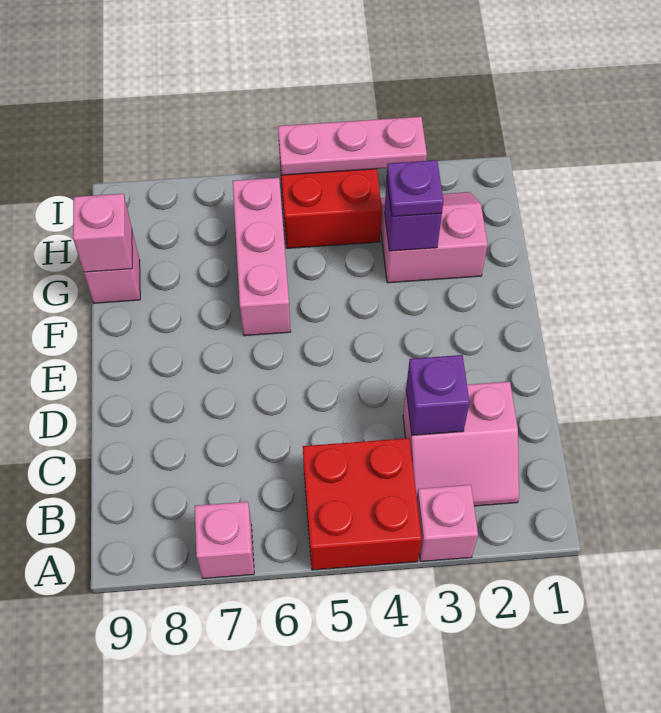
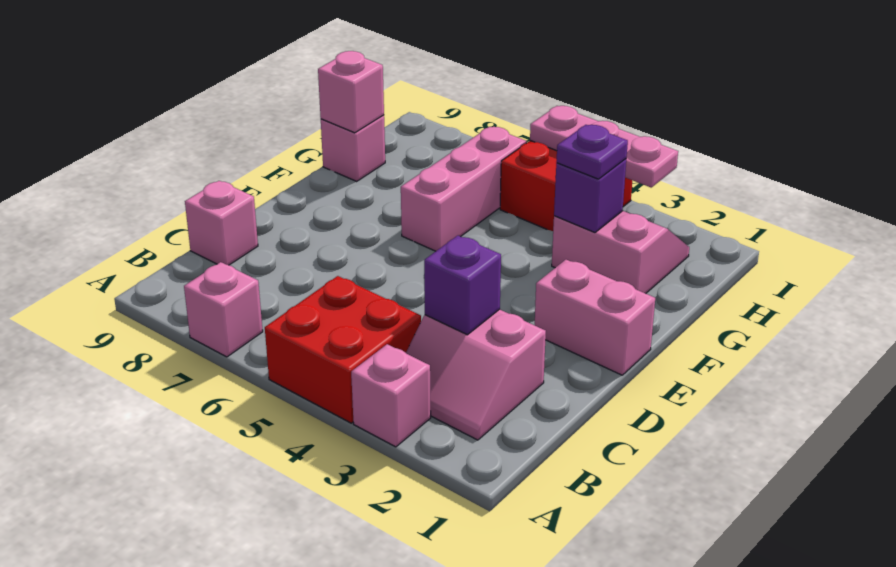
none -> pink 1x1 brick [185,181,258,265]
none -> pink 1x2 brick [535,260,655,375]

